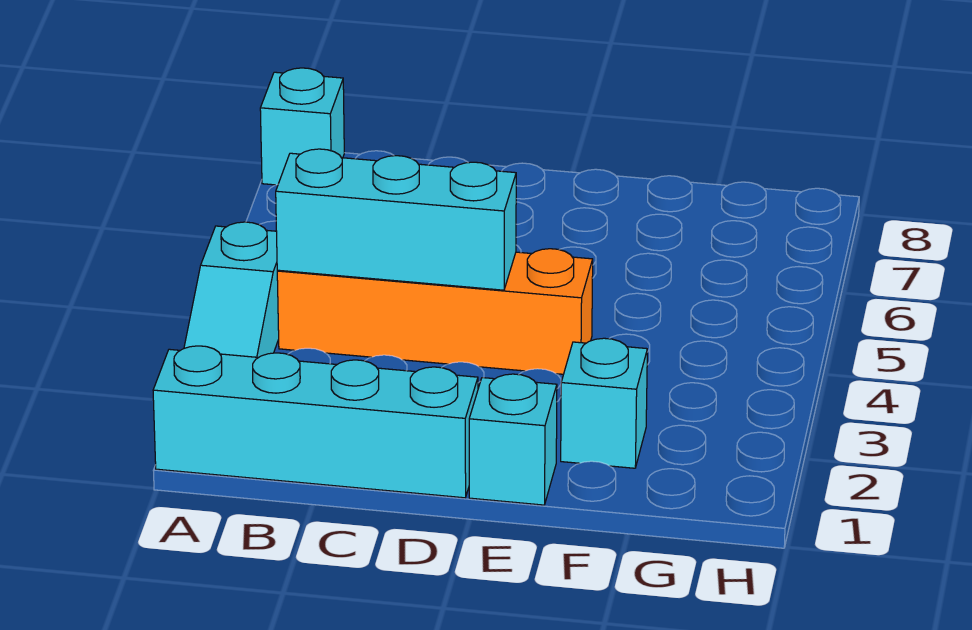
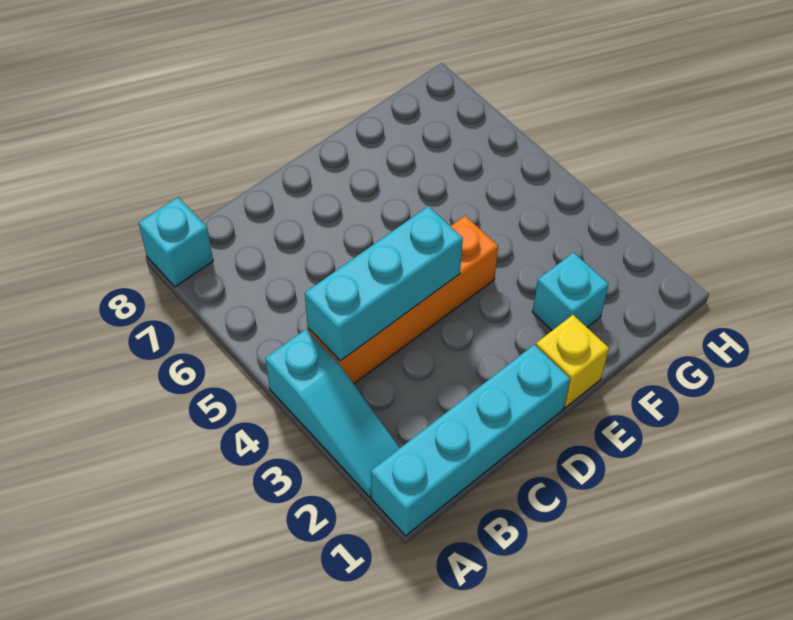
cyan 1x1 brick [469,374,557,505] -> yellow 1x1 brick [536,315,609,408]

